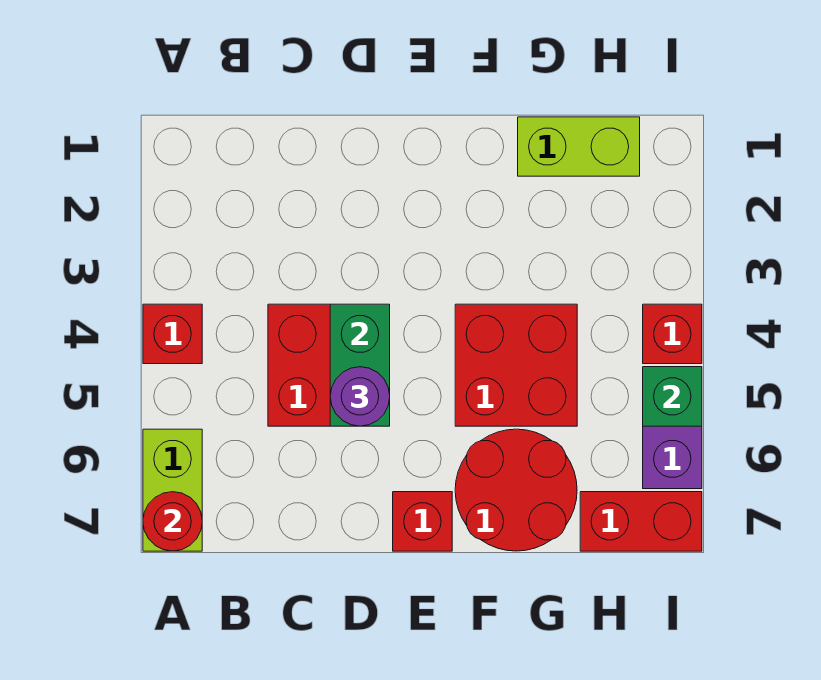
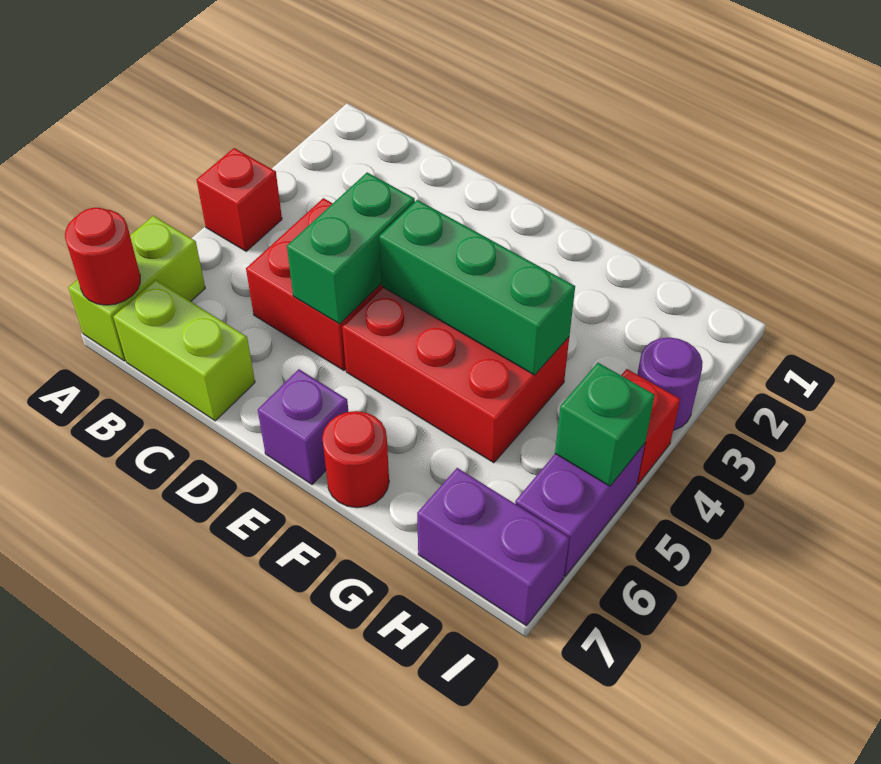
purple 1x1 round brick [330,367,390,426] -> purple 1x1 round brick moved to [637,337,703,430]
none -> green 1x3 brick [379,200,575,375]
red 1x1 brick [393,492,452,551] -> purple 1x1 brick [258,369,348,485]
red 2x2 brick [455,304,577,426] -> red 2x3 brick [342,287,569,463]
red 2x2 round brick [455,429,577,551] -> red 1x1 round brick [322,411,389,508]
lime 1x2 brick [518,117,640,176] -> lime 1x2 brick moved to [113,280,255,421]
red 1x2 brick [580,492,702,551] -> purple 1x2 brick [417,468,569,626]

